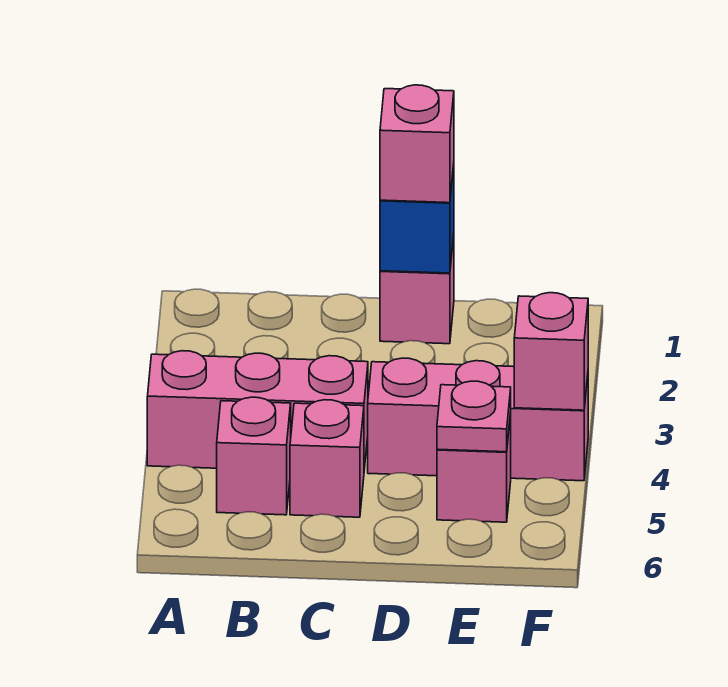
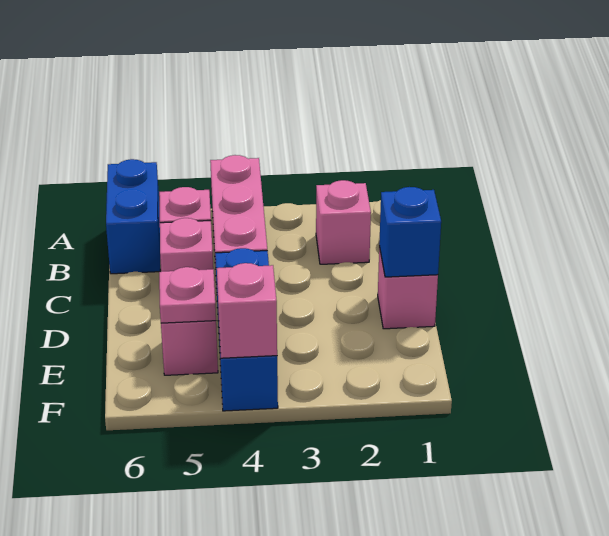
none -> blue 1x2 brick [106,159,160,274]
pink 1x1 brick [380,85,454,203] -> pink 1x1 brick moved to [316,180,371,264]
pink 1x3 brick [368,358,588,481] -> blue 1x3 brick [215,248,278,411]

